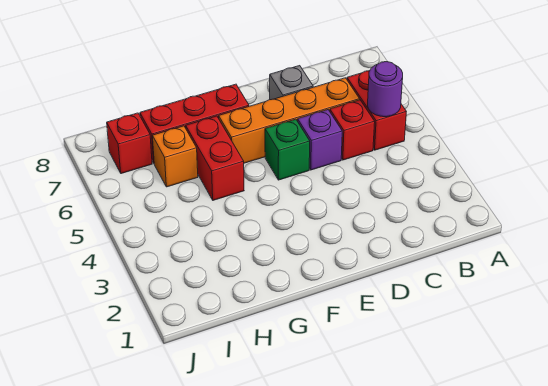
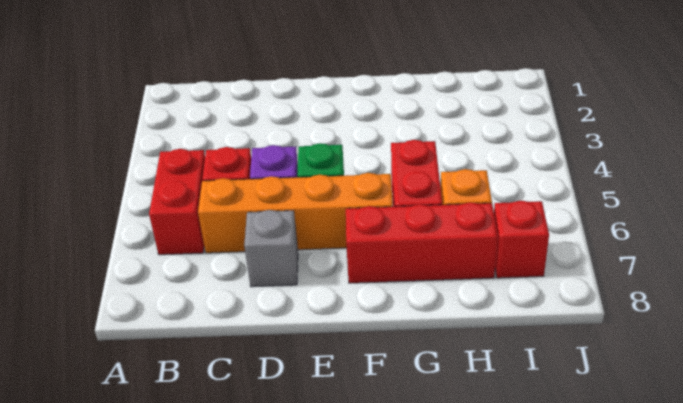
purple 1x1 round brick [368,62,403,117] -> none

